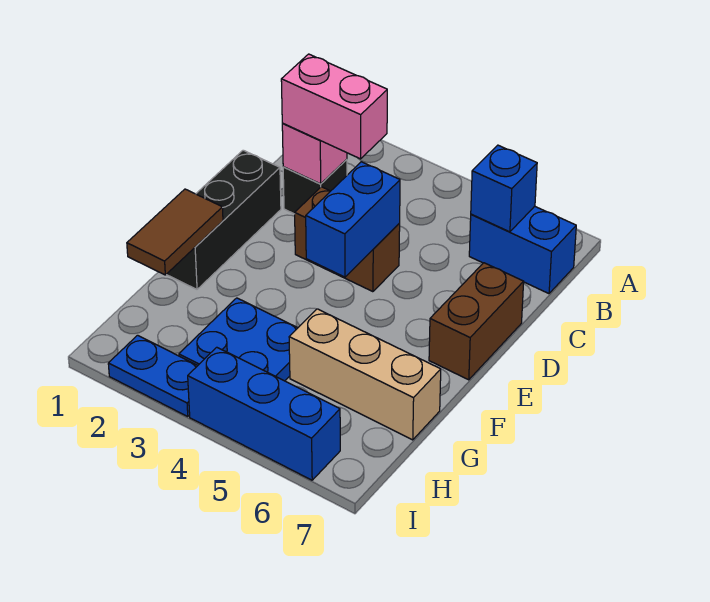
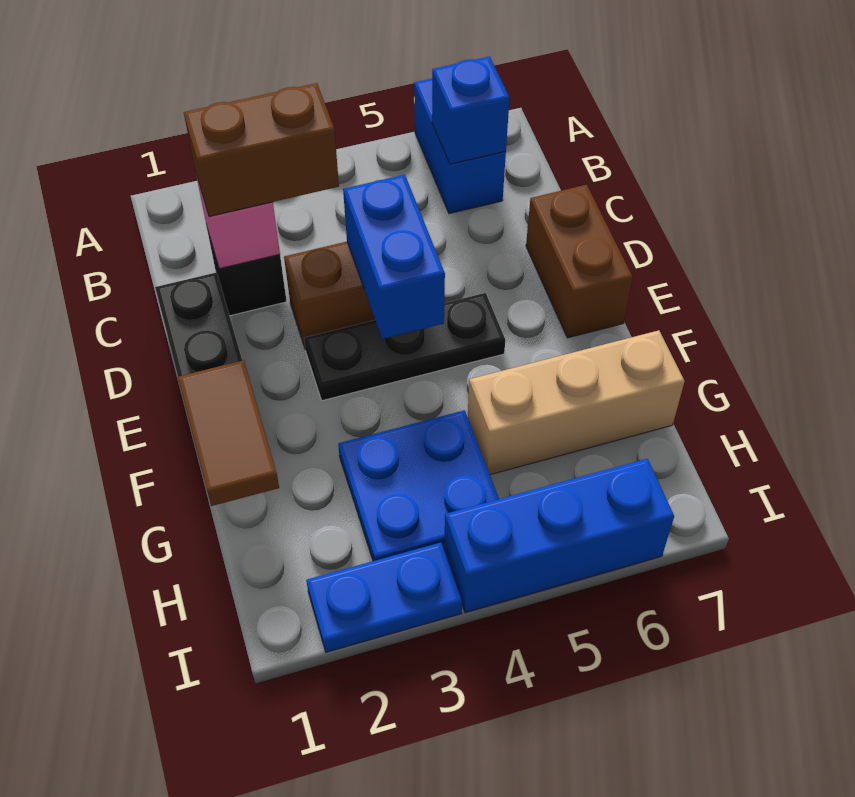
blue 1x2 brick [469,206,576,294] -> blue 1x2 brick turned to [414,79,506,214]
pink 1x2 brick [281,54,387,159] -> brown 1x2 brick [184,83,339,217]
none -> black 1x3 plate [304,293,505,401]

